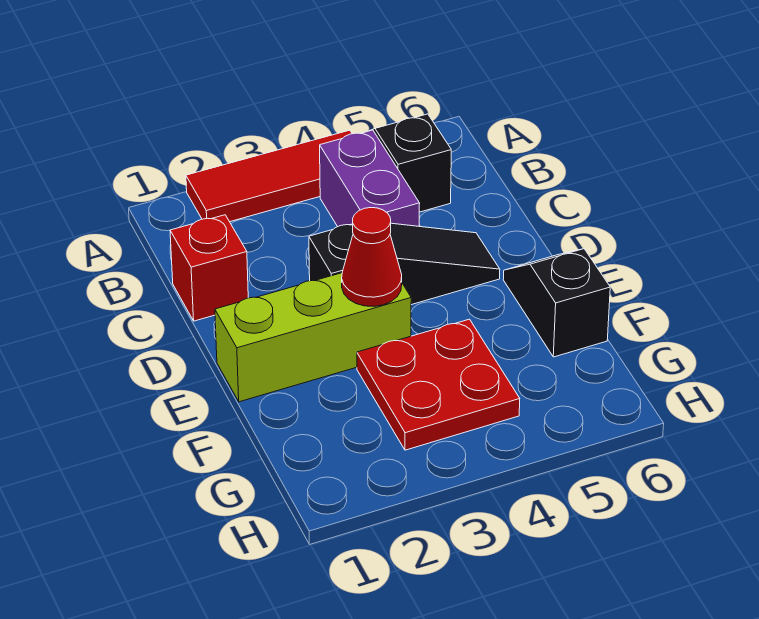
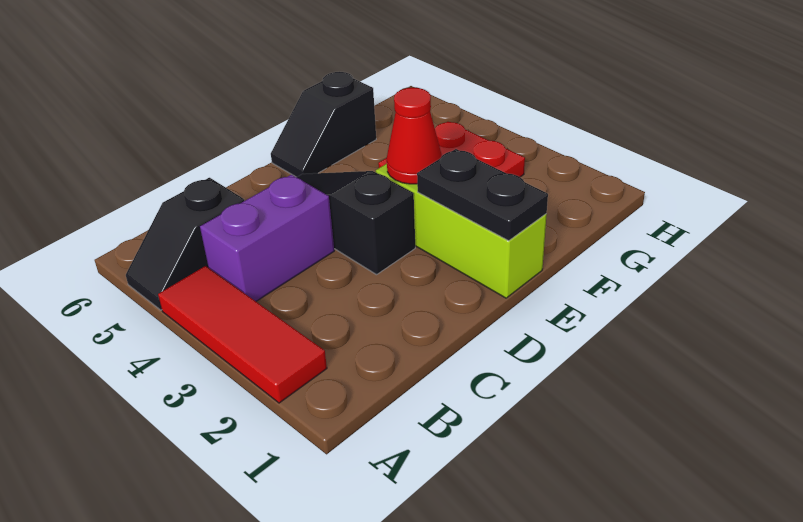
red 1x1 brick [170,215,248,321] -> none
none -> black 1x2 plate [417,149,548,241]

